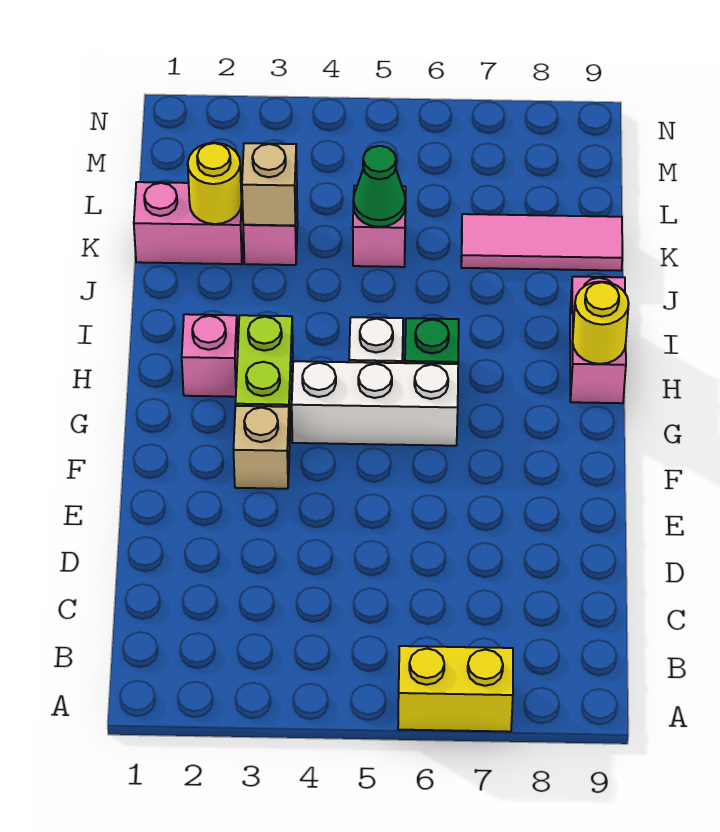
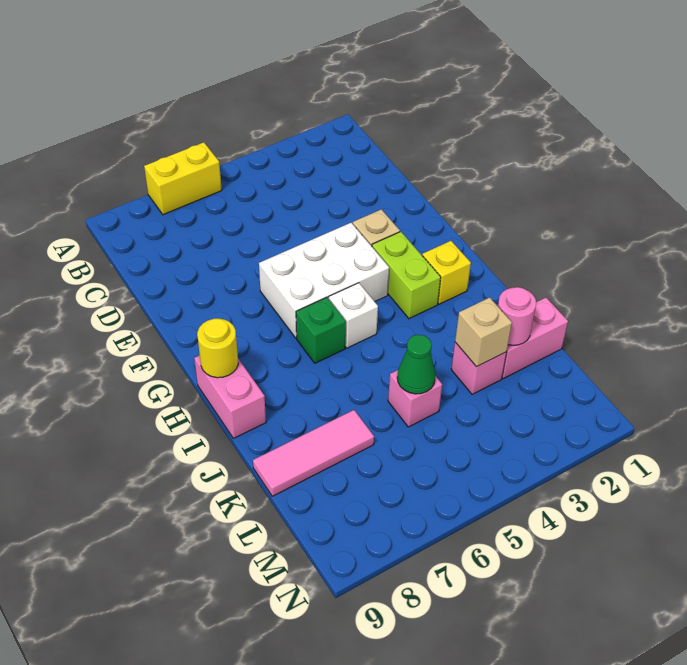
white 1x3 brick [292,361,458,446] -> white 2x3 brick [259,223,389,338]
pink 1x1 brick [182,314,238,397] -> yellow 1x1 brick [422,241,471,304]
yellow 1x1 round brick [188,143,242,224] -> pink 1x1 round brick [498,287,536,345]

